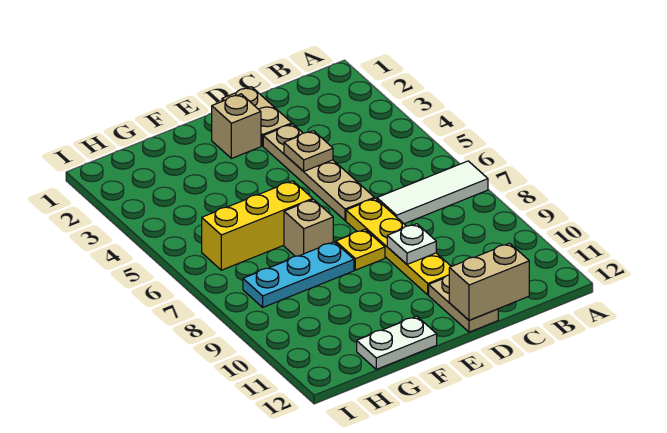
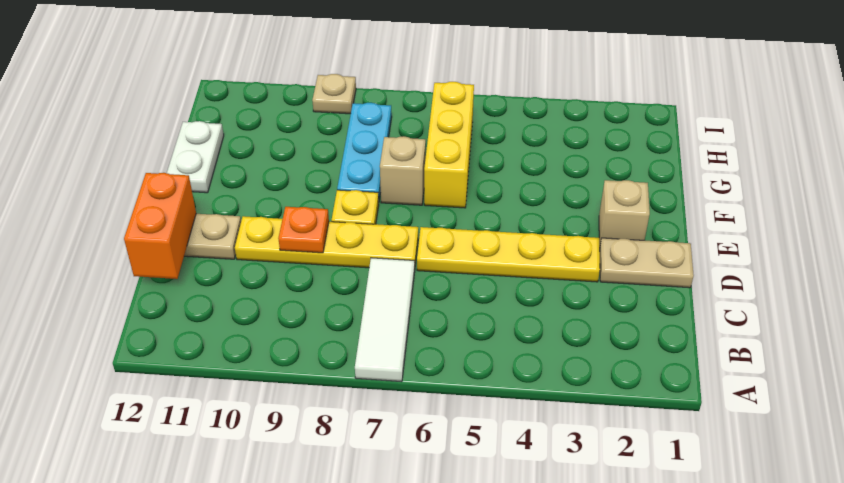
tan 1x2 brick [449,243,529,320] -> orange 1x2 brick [124,173,196,279]
tan 1x4 plate [263,124,374,220] -> yellow 1x4 plate [417,227,600,282]
tan 1x1 plate [284,131,333,171] -> tan 1x1 plate moved to [312,74,356,114]
white 1x1 plate [387,224,436,264] -> orange 1x1 plate [278,207,329,253]

